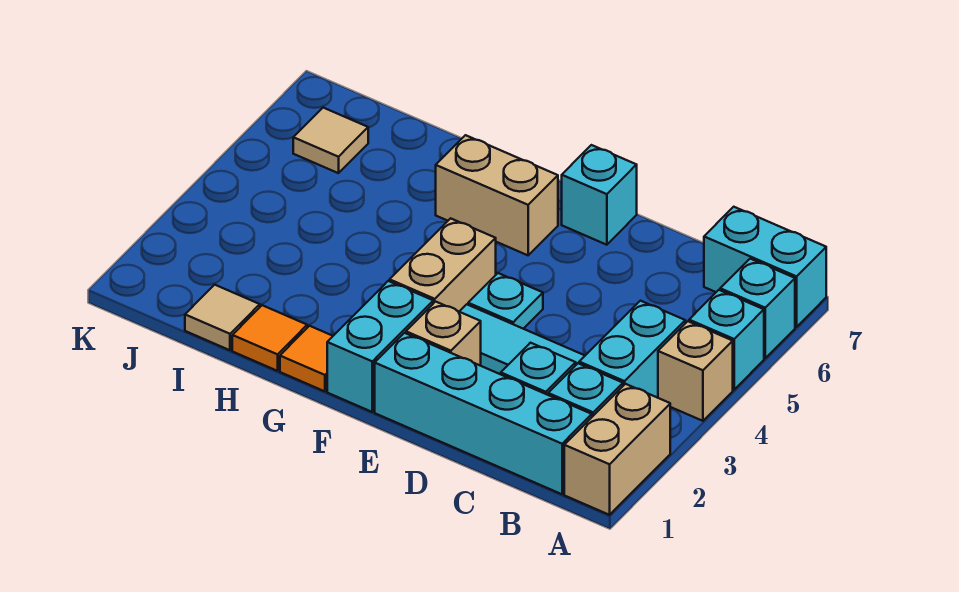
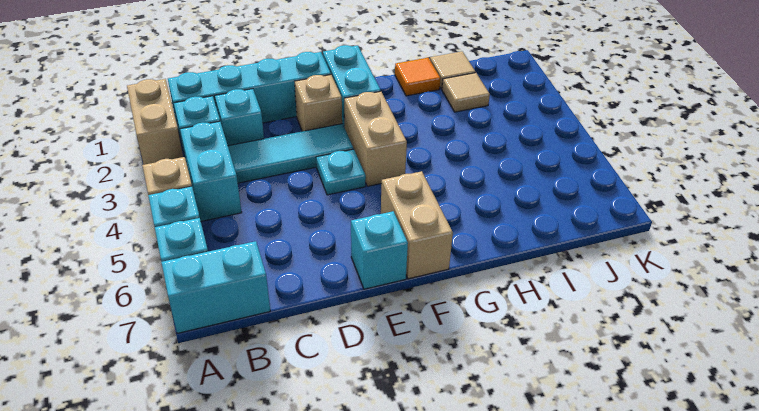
tan 1x2 brick [436,135,558,255] -> tan 1x2 brick turned to [381,171,453,279]
orange 1x1 tile [280,326,333,391] -> none
tan 1x1 tile [293,108,368,173] -> tan 1x1 tile moved to [442,73,490,112]

